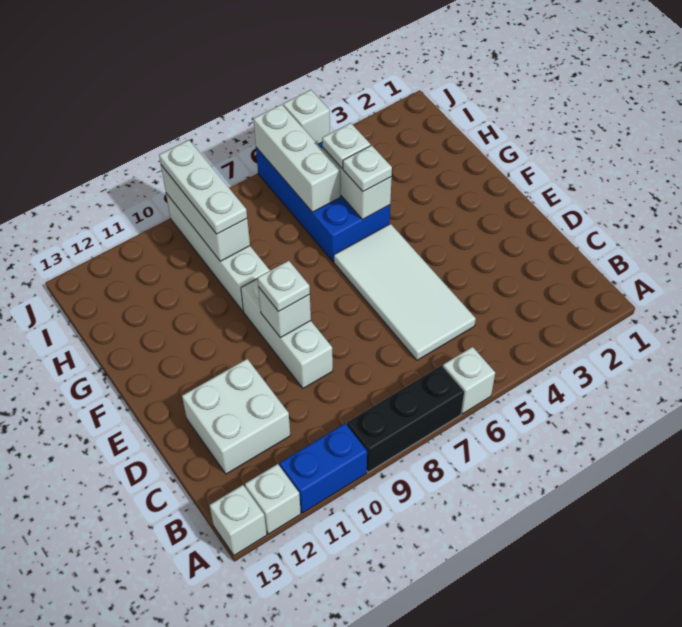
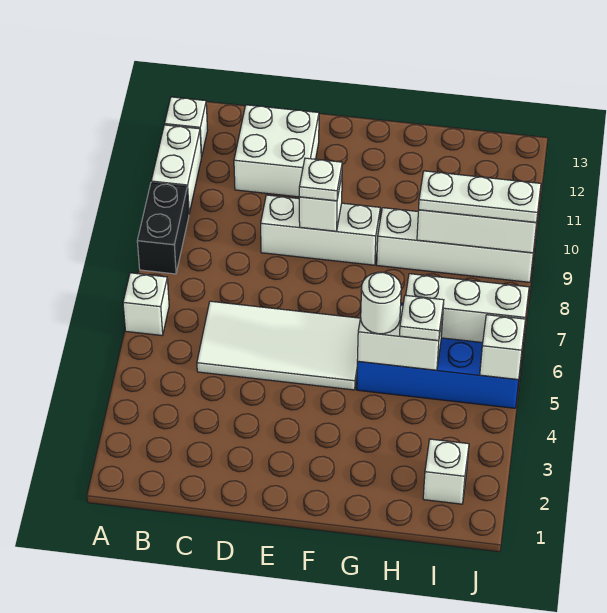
black 1x3 brick [347,365,464,472] -> black 1x2 brick [137,183,189,274]
blue 1x2 brick [280,423,367,513] -> white 1x2 brick [151,125,201,213]
white 1x1 brick [210,485,267,555] -> white 1x1 brick moved to [423,439,469,504]
white 1x1 plate [343,145,392,192] -> white 1x1 round brick [361,272,401,334]

